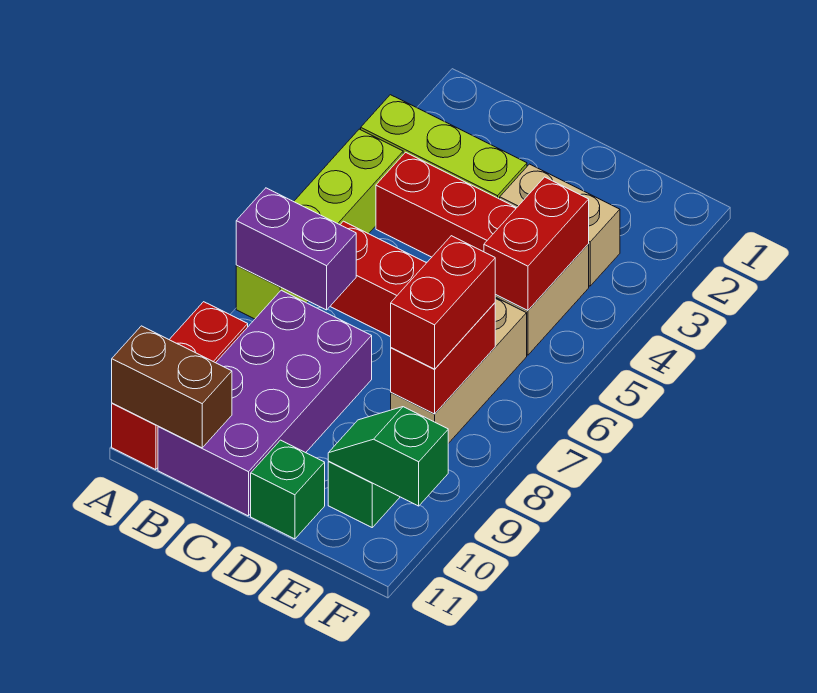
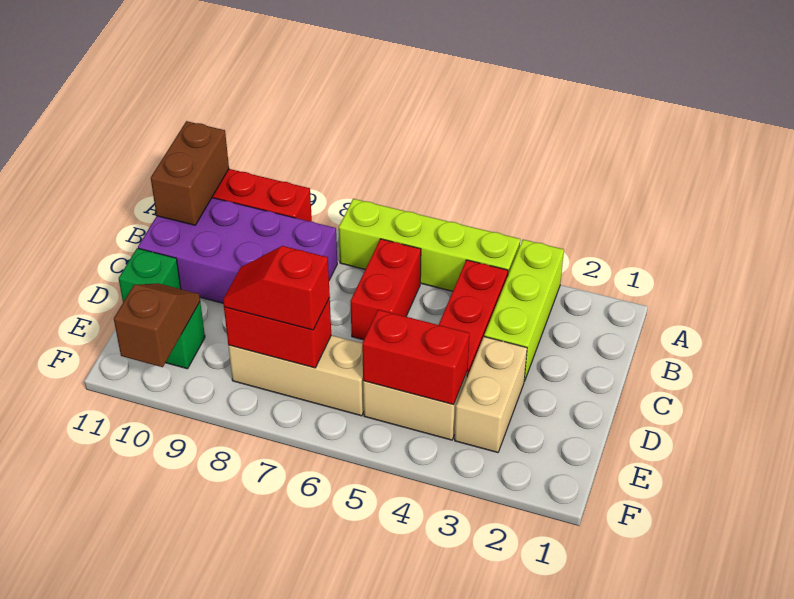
purple 1x2 brick [236,188,356,310] -> none
red 1x2 brick [391,236,495,369] -> red 1x2 slope [223,246,330,330]
green 1x2 slope [328,407,448,506] -> brown 1x2 slope [114,283,200,367]

